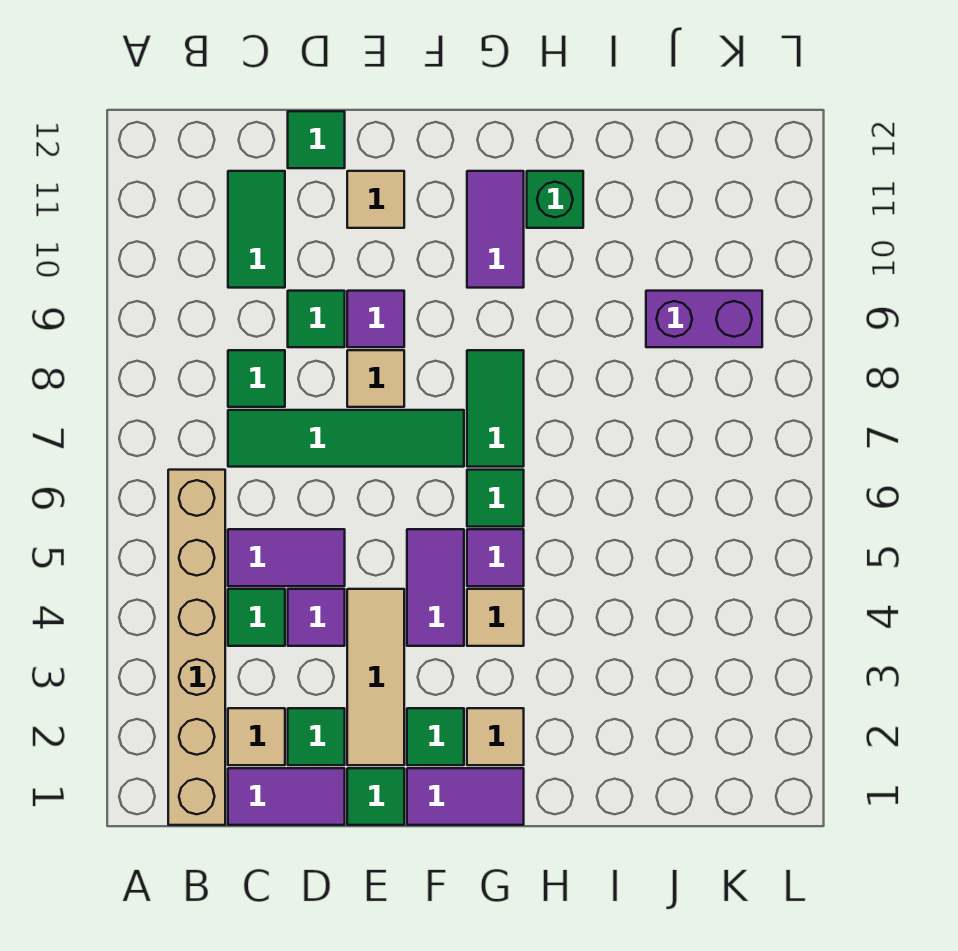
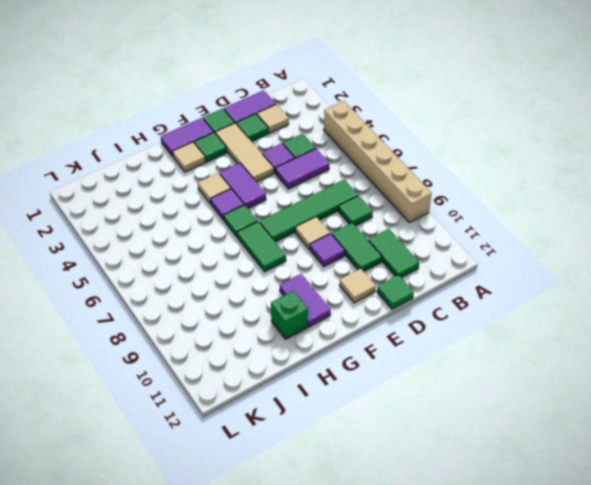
tan 1x6 brick [168,470,225,825] -> tan 1x6 brick moved to [324,101,432,223]
green 1x1 tile [288,291,345,347] -> green 1x2 tile [332,223,382,271]
purple 1x2 brick [646,291,762,347] -> none

